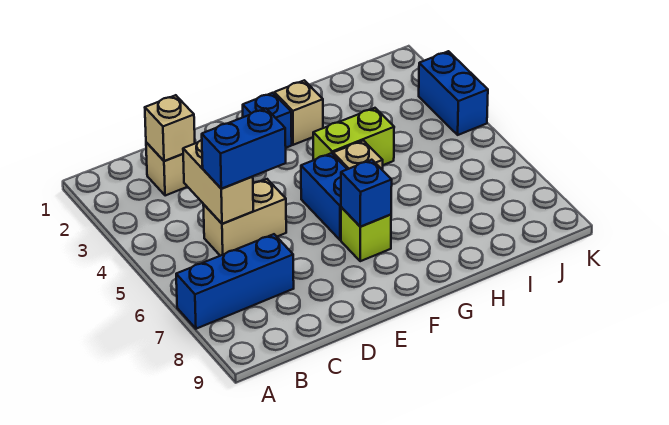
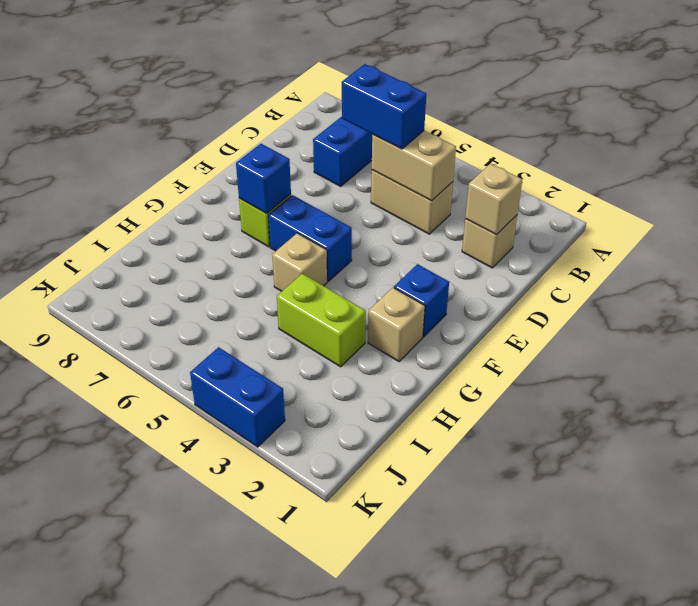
tan 1x2 brick [203,179,286,256] -> tan 1x2 brick turned to [371,170,453,234]
blue 1x2 brick [202,109,286,189] -> blue 1x2 brick turned to [342,64,426,149]
lime 1x2 brick [313,108,394,165] -> lime 1x2 brick turned to [277,274,366,367]

